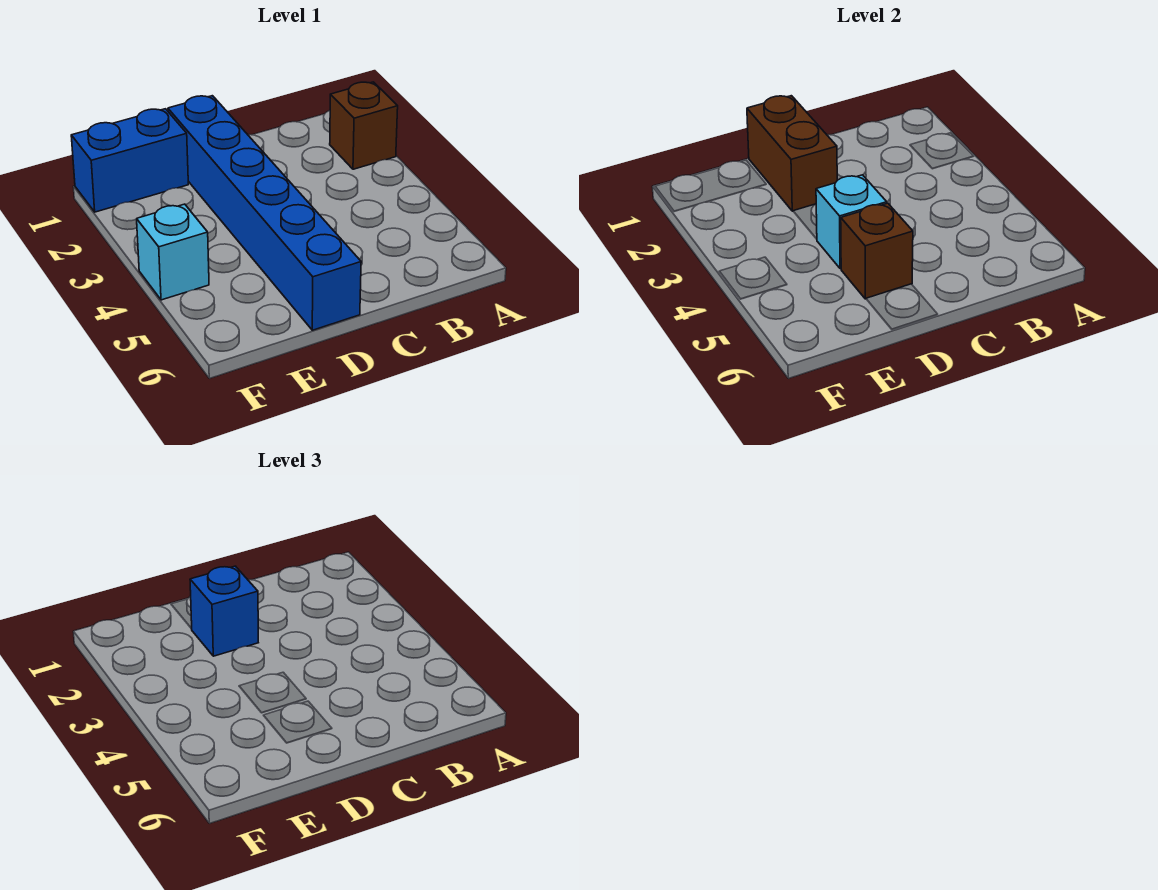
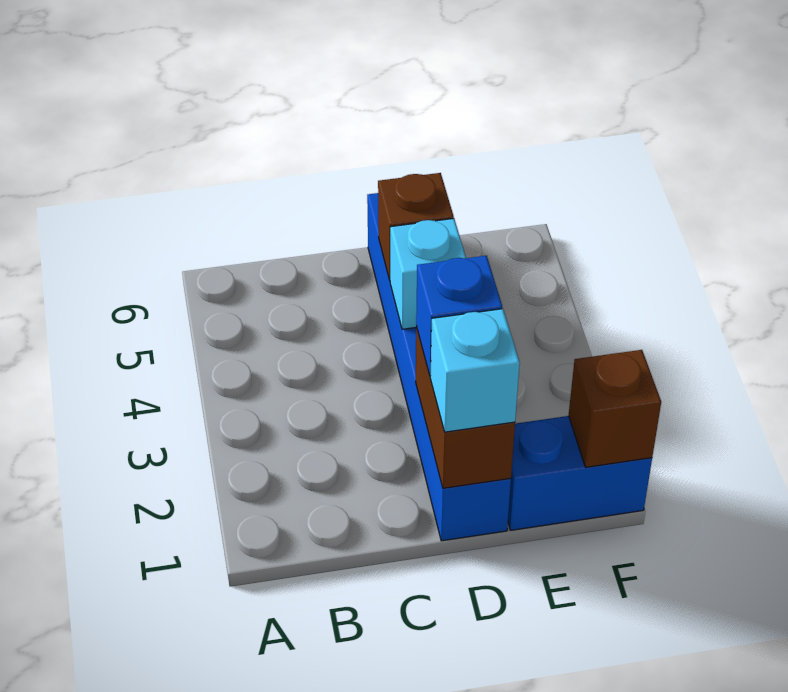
brown 1x1 brick [330,82,398,169] -> brown 1x1 brick moved to [569,350,661,467]
cyan 1x1 brick [137,204,209,300] -> cyan 1x1 brick moved to [430,309,520,432]

